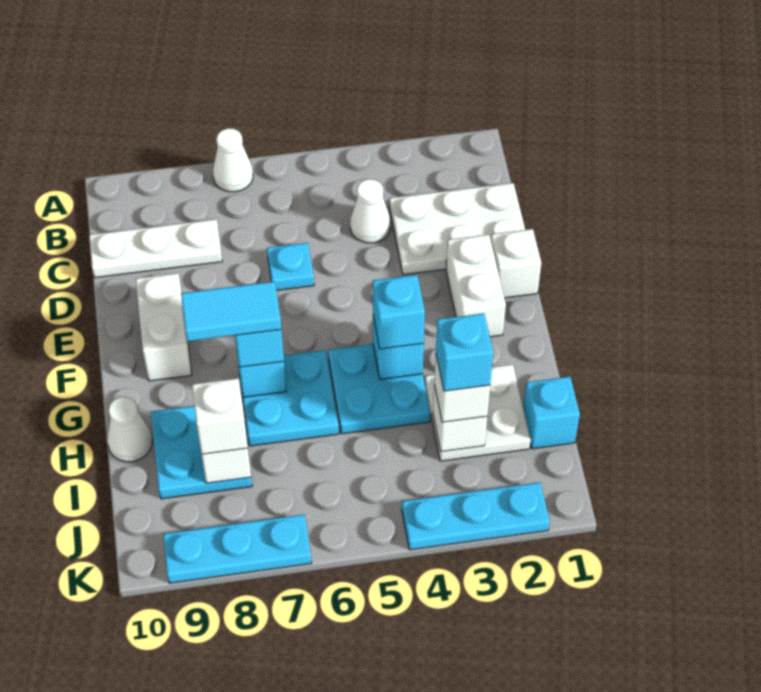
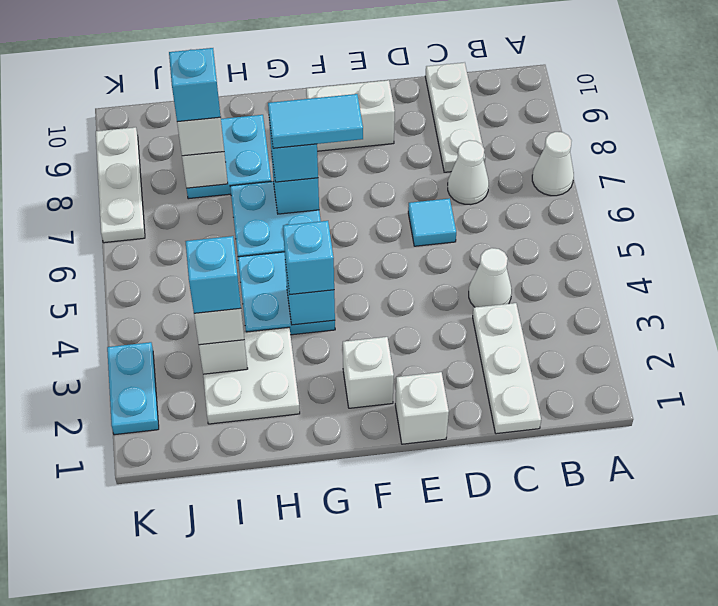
white 2x3 plate [389,183,525,275] -> white 1x3 plate [473,303,541,434]
cyan 1x1 plate [267,243,314,291] -> cyan 1x1 tile [408,198,456,246]
white 1x2 brick [446,235,506,337] -> white 1x1 brick [343,337,394,408]
cyan 1x2 tile [181,281,281,341] -> cyan 1x2 tile turned to [268,94,363,148]
white 1x1 cone [107,397,152,462] -> white 1x1 cone moved to [448,140,489,205]
cyan 1x1 brick [523,377,580,449] -> cyan 1x1 brick moved to [169,48,221,122]
cyan 1x3 plate [402,482,550,550] -> cyan 1x2 plate [107,342,159,435]
cyan 1x3 plate [163,514,311,583] -> white 1x3 plate [96,127,145,243]

